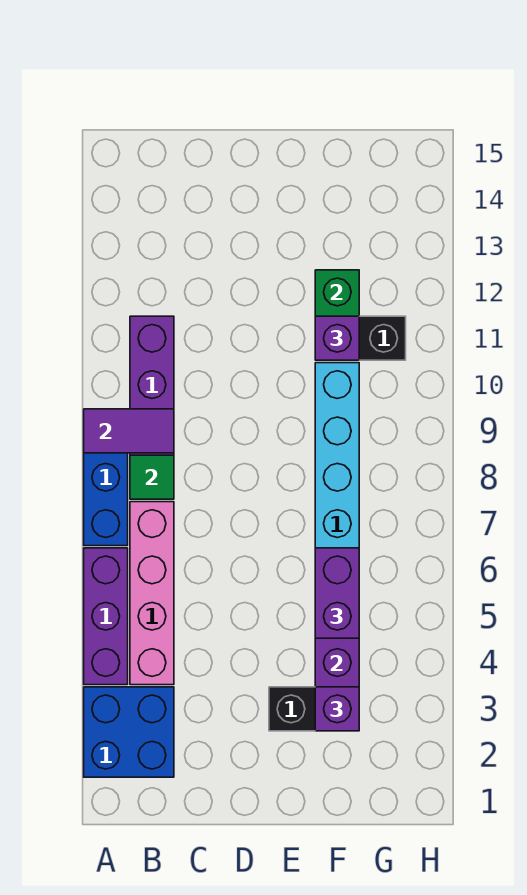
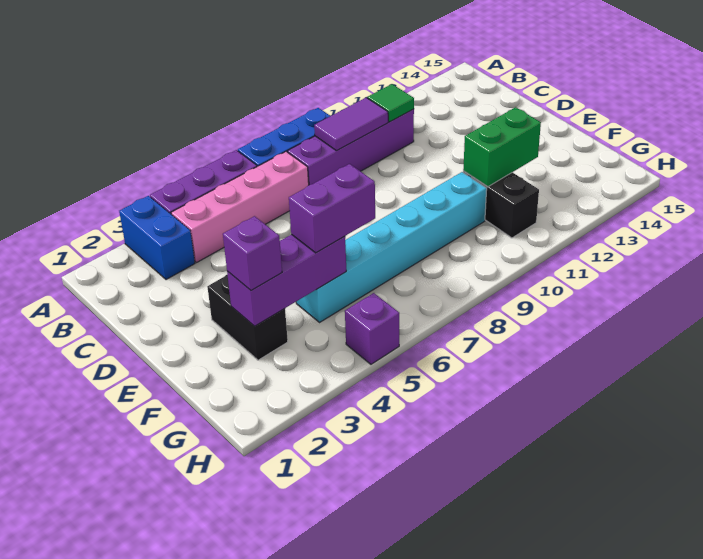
blue 2x2 brick [84,687,174,777] -> blue 1x2 brick [119,196,195,280]
purple 1x2 tile [84,409,174,453] -> purple 1x2 tile turned to [314,98,388,151]
green 1x1 tile [130,455,174,499] -> green 1x1 tile moved to [367,84,414,122]
purple 1x1 brick [315,316,359,360] -> purple 1x1 brick moved to [345,293,399,364]

